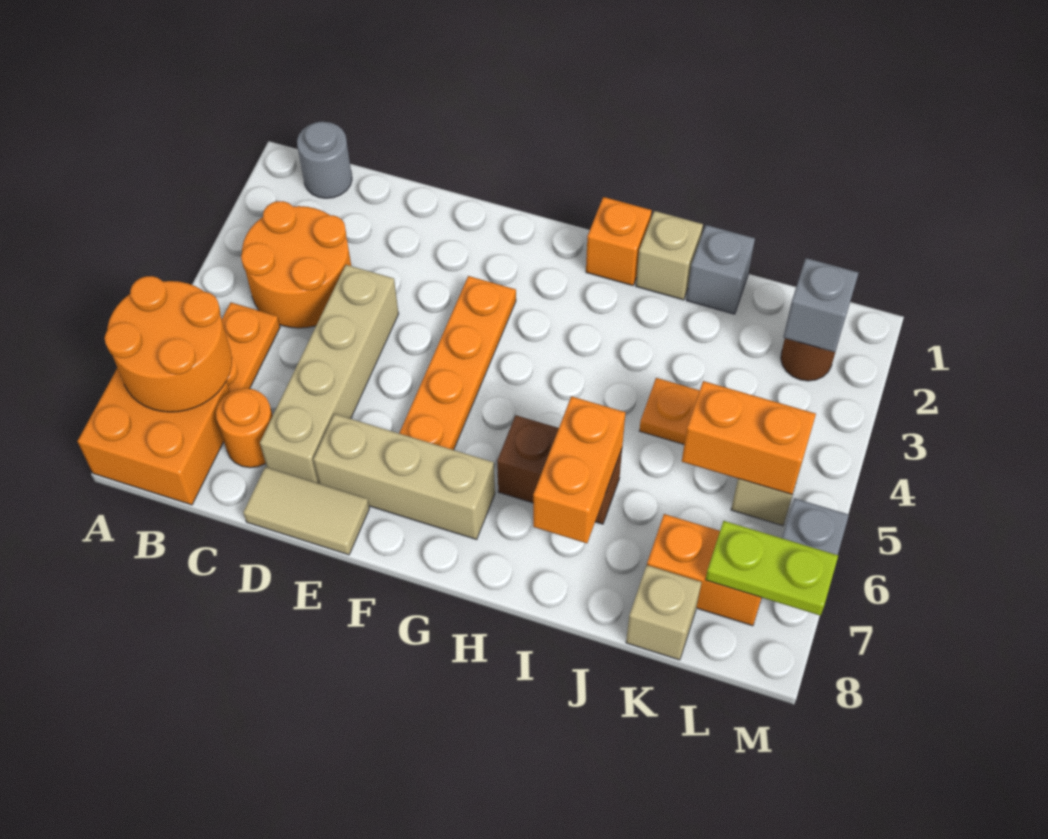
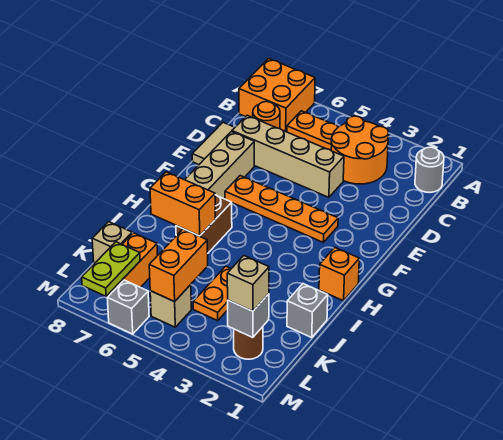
orange 2x2 round brick [105,276,232,412] -> none
tan 1x1 brick [636,211,703,300] -> tan 1x1 brick moved to [227,256,269,311]

